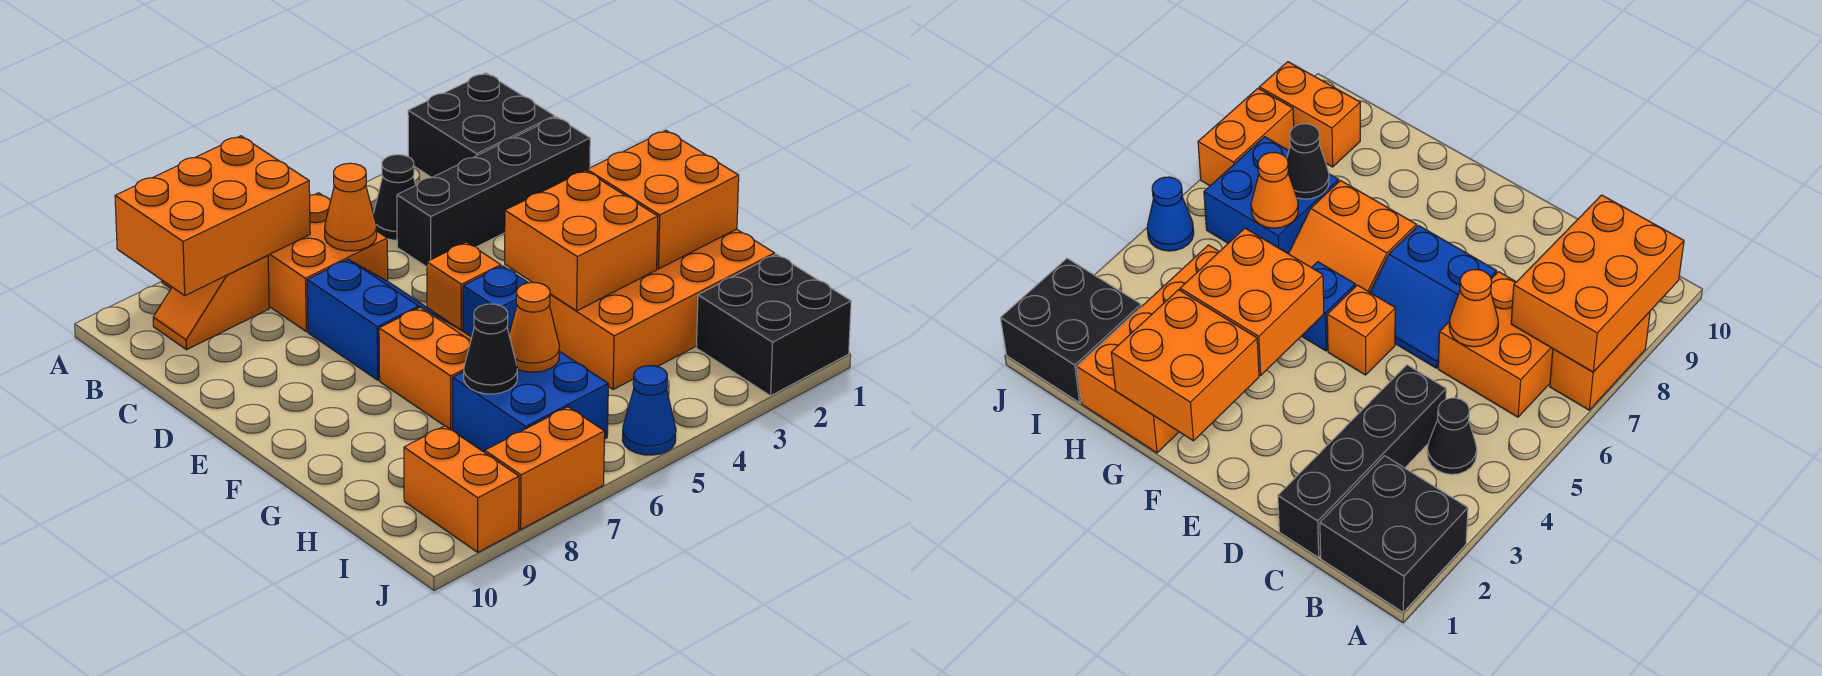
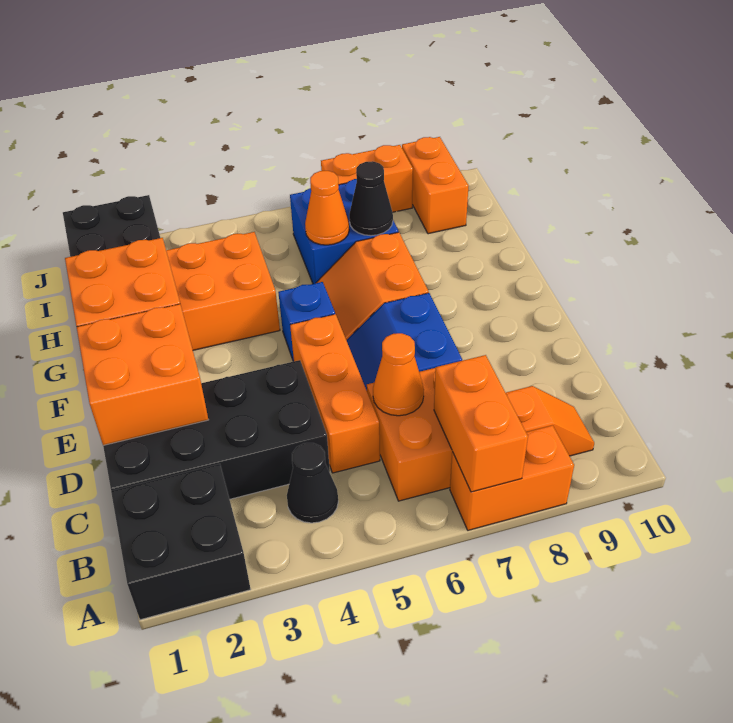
orange 2x3 brick [115,136,310,295] -> orange 1x2 brick [434,355,528,492]
black 1x4 brick [397,117,590,267] -> black 2x4 brick [103,360,330,499]
orange 1x1 brick [427,242,501,331] -> orange 1x3 brick [290,314,380,473]
orange 2x2 brick [505,171,658,311] -> orange 2x2 brick moved to [77,304,208,445]
blue 1x1 cone [622,366,676,455] -> none

